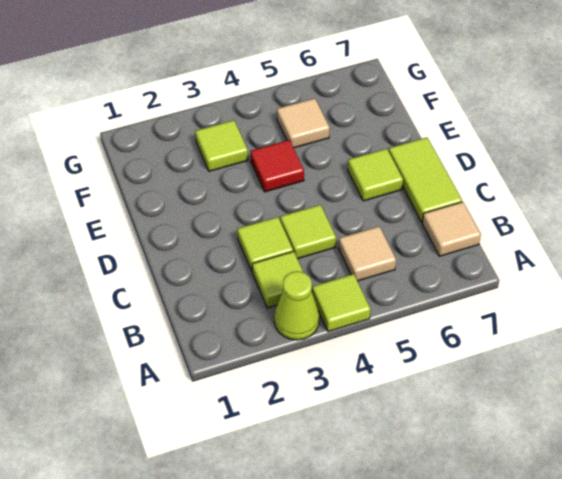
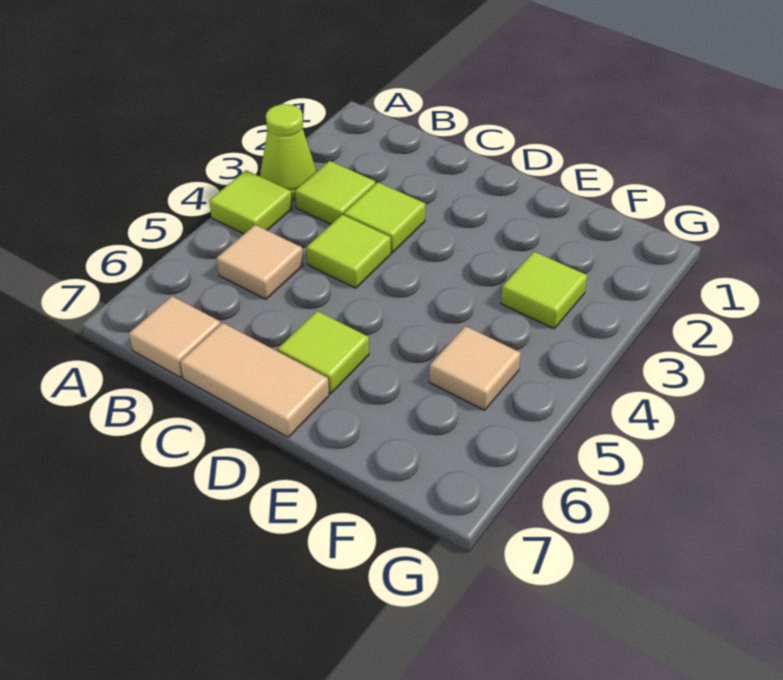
lime 1x2 tile [389,137,462,222] -> tan 1x2 tile [180,323,329,437]
red 1x1 tile [250,140,304,192] -> none

